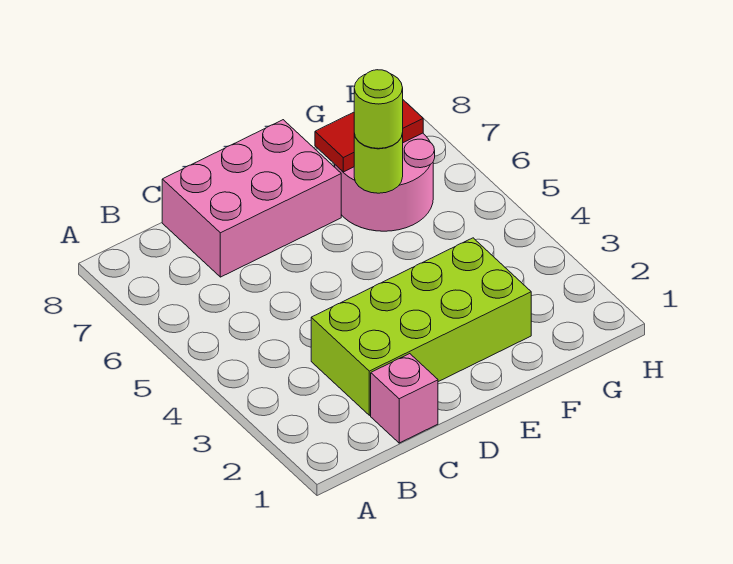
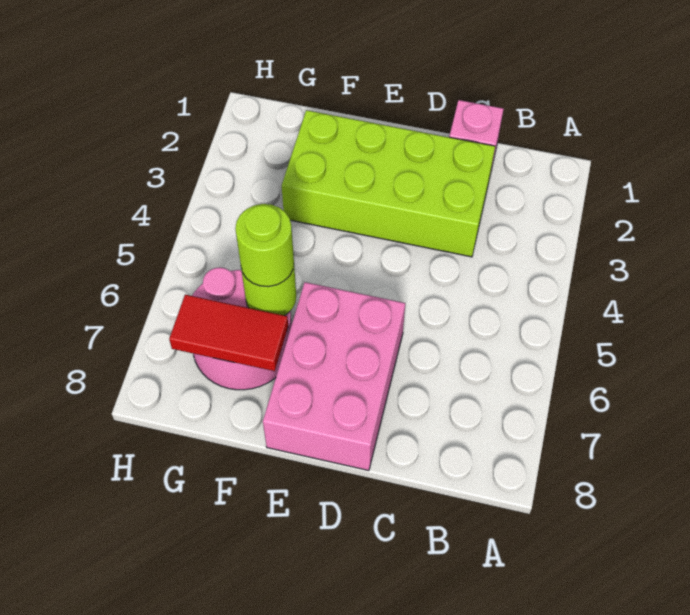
pink 2x3 brick [162,120,341,277] -> pink 2x3 brick turned to [263,282,405,471]

